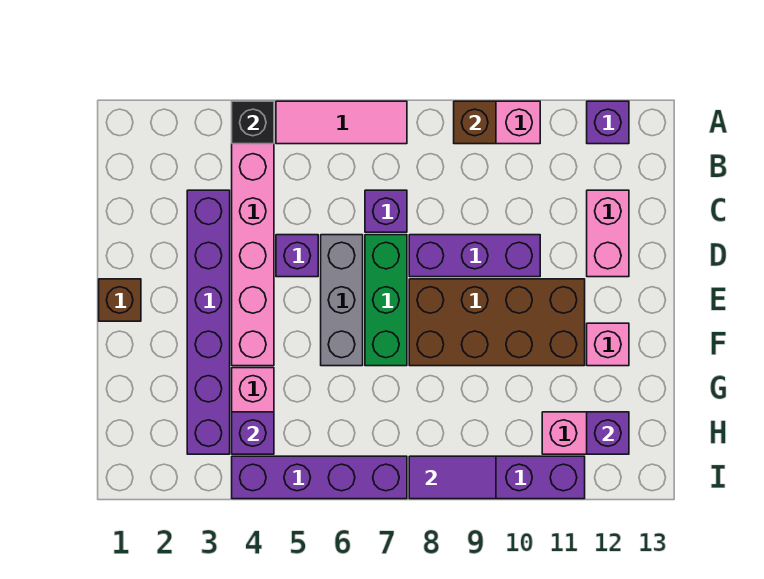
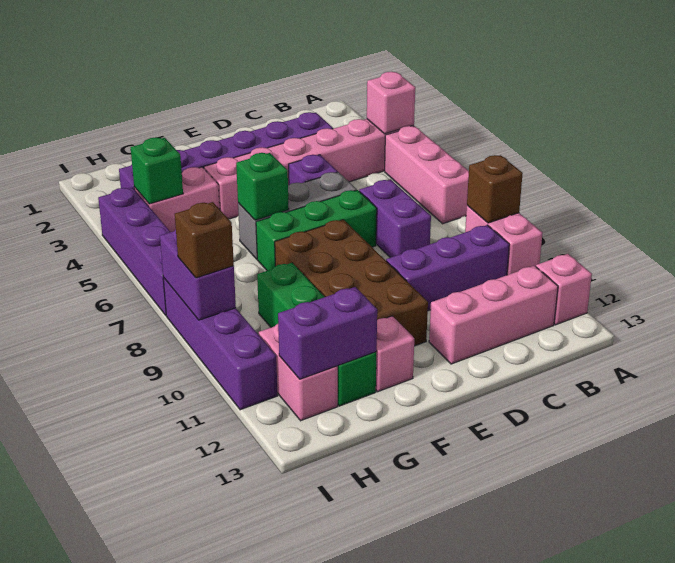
black 1x1 brick [232,101,274,144] -> pink 1x1 brick [367,72,415,134]
pink 1x3 tile [276,101,407,144] -> pink 1x3 brick [385,126,469,224]
purple 1x1 brick [587,101,629,144] -> pink 1x1 brick [536,254,592,325]
purple 1x1 brick [365,190,407,232] -> purple 1x2 brick [359,180,431,258]
pink 1x2 brick [587,190,629,277] -> pink 1x3 brick [429,266,558,364]
purple 1x3 brick [409,235,540,277] -> purple 1x3 brick turned to [386,225,509,311]
brown 1x1 brick [99,279,141,321] -> brown 1x1 brick moved to [175,202,234,278]
none -> green 1x1 brick [236,153,289,220]
none -> green 1x4 brick [257,263,376,406]
purple 1x1 brick [232,412,274,454] -> green 1x1 brick [131,137,183,204]
purple 1x1 brick [587,412,629,454] -> purple 1x2 brick [278,287,377,379]
purple 1x2 tile [409,456,496,499] -> purple 1x2 brick [160,229,236,320]

